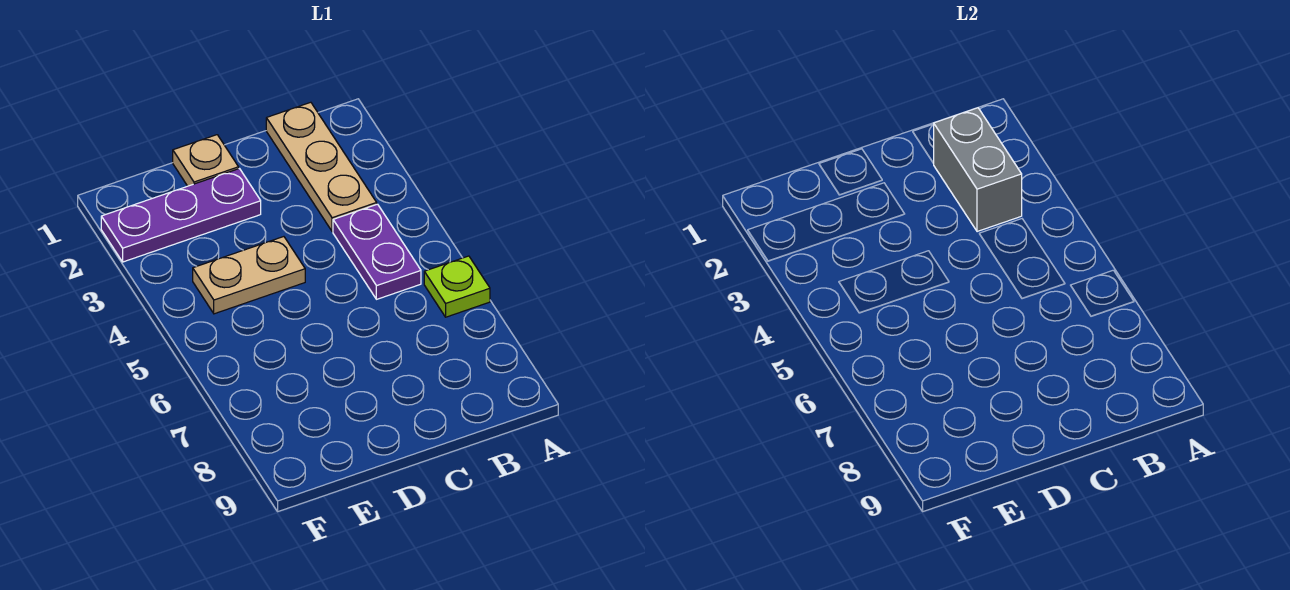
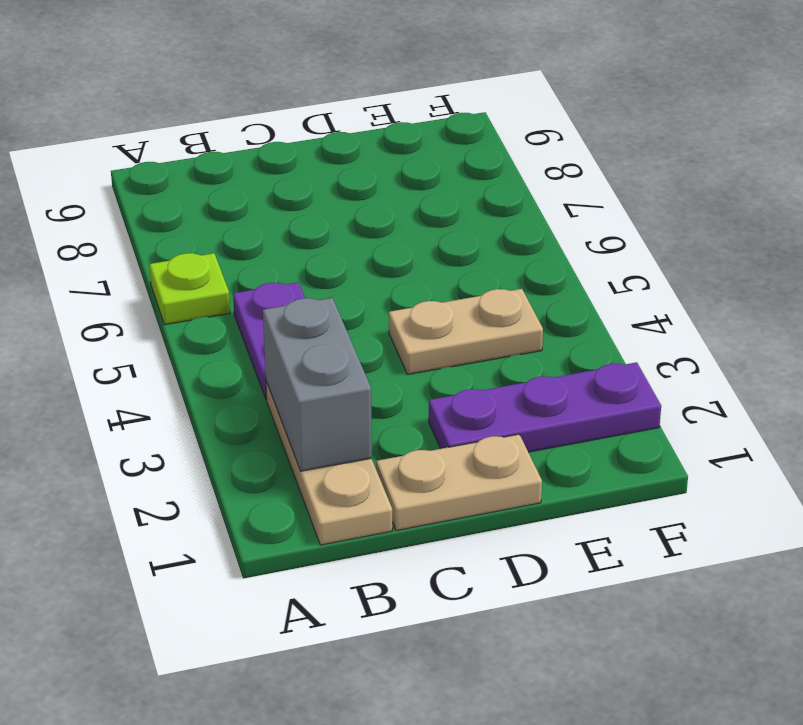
tan 1x1 plate [173,135,239,186] -> tan 1x2 plate [376,434,542,531]

